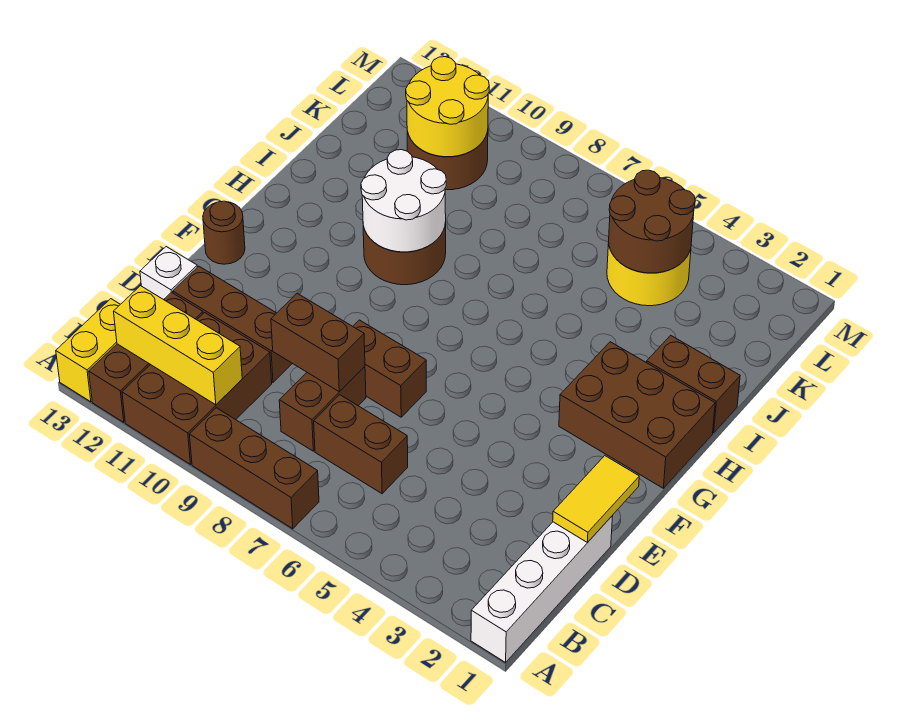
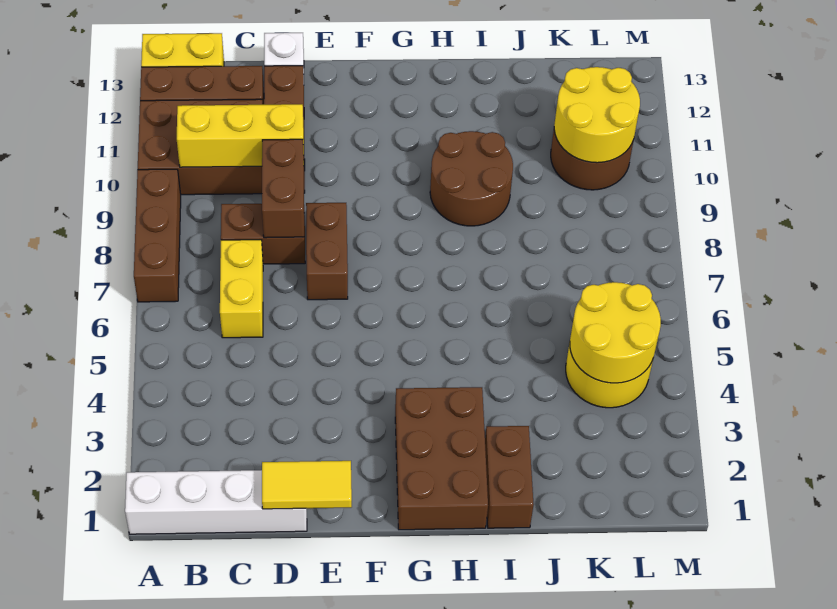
yellow 1x3 brick [114,286,242,405] -> yellow 1x3 brick turned to [177,104,304,167]
brown 1x2 brick [314,395,408,494] -> yellow 1x2 brick [220,240,263,338]
brown 1x1 round brick [203,201,245,264] -> none
white 2x2 round brick [361,150,446,252] -> none
brown 2x2 round brick [609,170,695,273] -> yellow 2x2 round brick [570,282,661,383]

